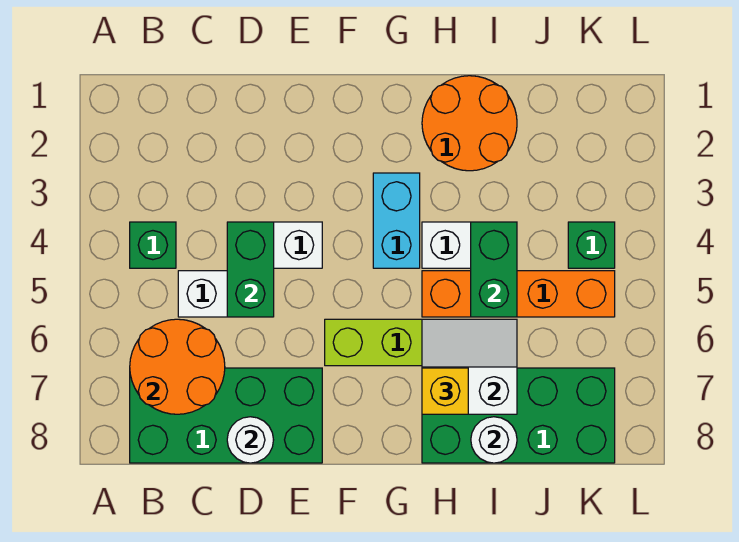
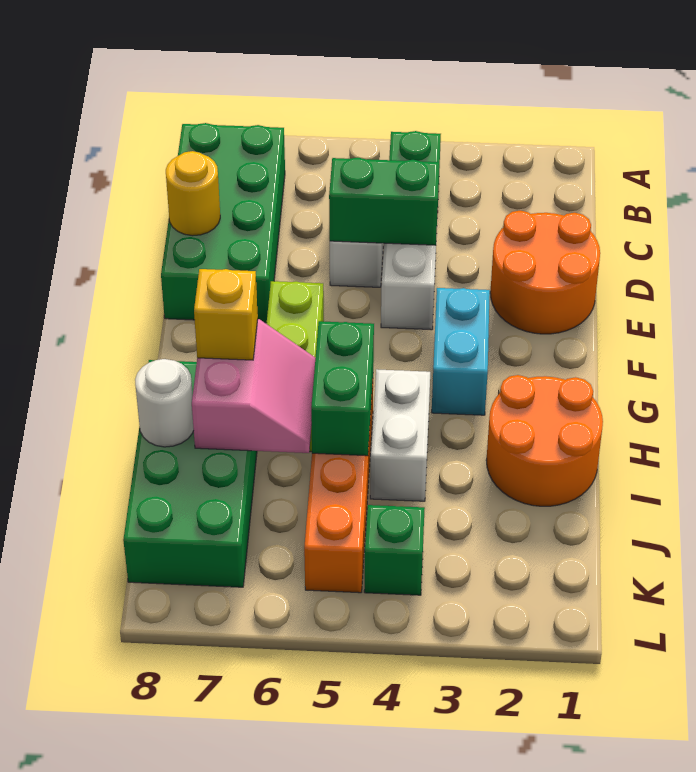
orange 2x2 round brick [130,319,225,414] -> orange 2x2 round brick moved to [490,211,600,334]
white 1x1 round brick [227,417,273,463] -> yellow 1x1 round brick [166,151,220,236]
cyan 1x2 brick [373,173,420,268] -> cyan 1x2 brick turned to [432,288,490,415]
white 2x2 slope [422,319,517,414] -> pink 2x2 slope [192,319,315,453]
green 1x2 brick [471,222,517,317] -> green 1x2 brick turned to [311,321,374,456]

